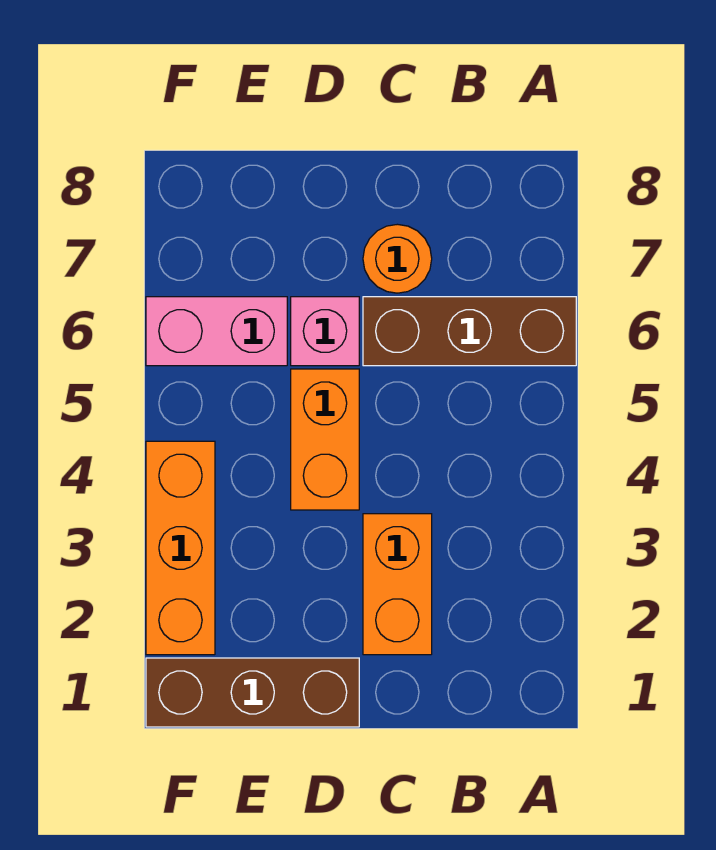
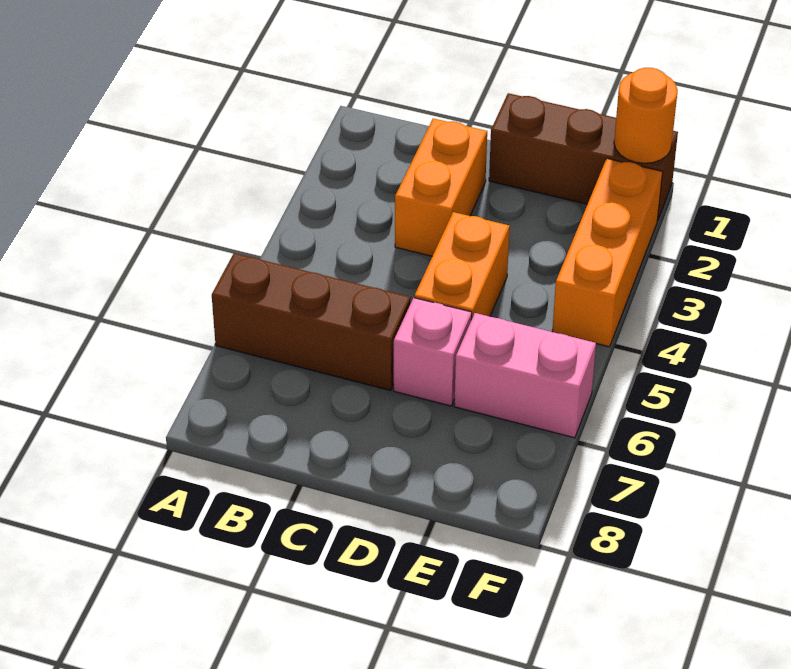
orange 1x1 round brick [363,224,432,293] -> orange 1x1 round brick moved to [614,68,678,163]

